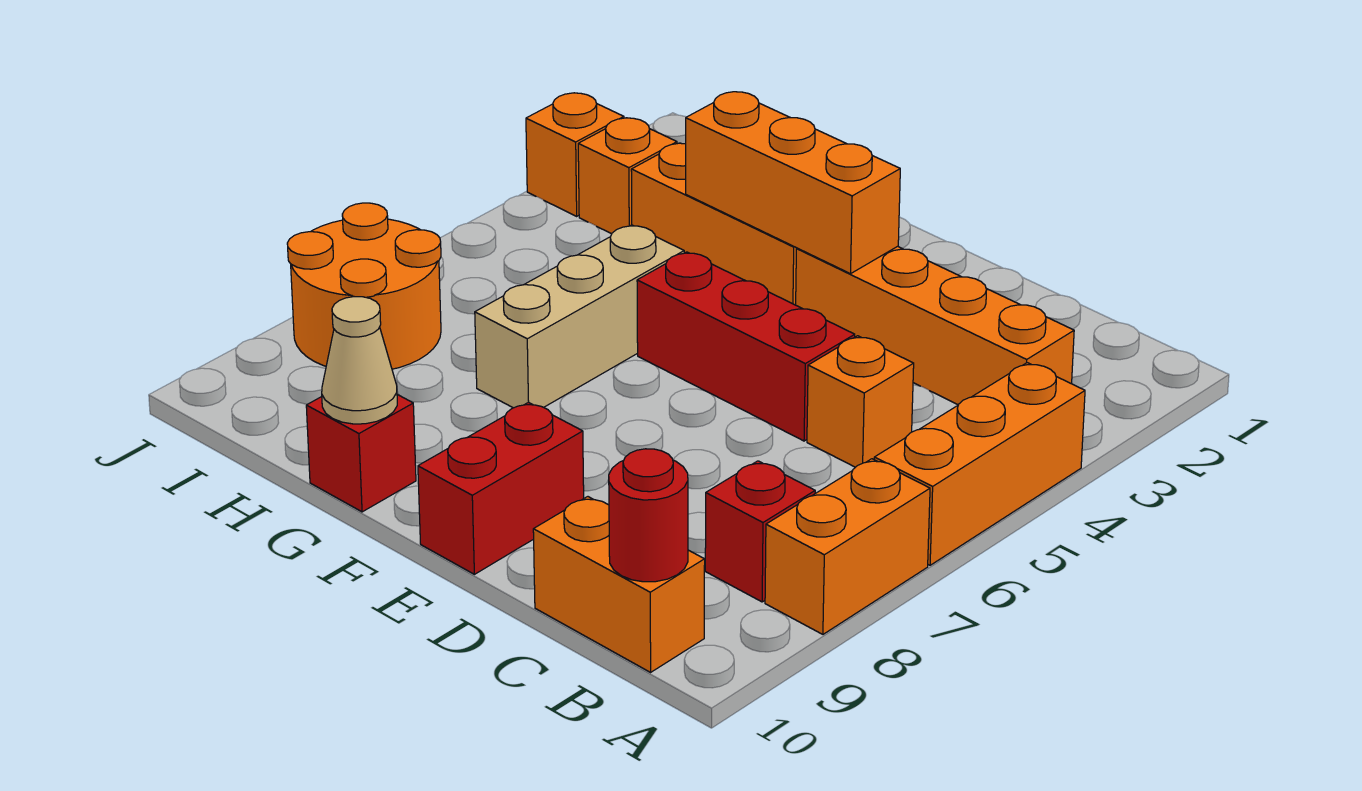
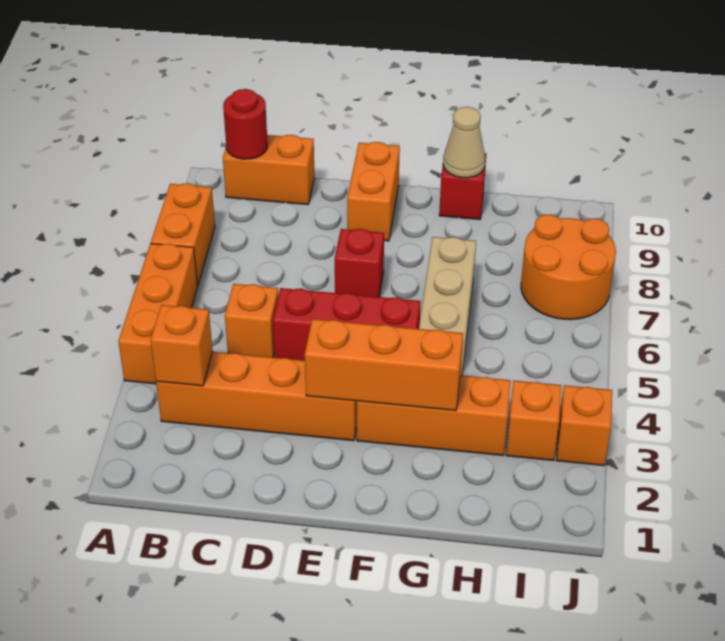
none -> orange 1x1 brick [151,305,213,386]
red 1x1 brick [705,461,815,602] -> red 1x1 brick moved to [335,229,384,297]
red 1x2 brick [418,402,584,574] -> orange 1x2 brick [347,142,400,241]

